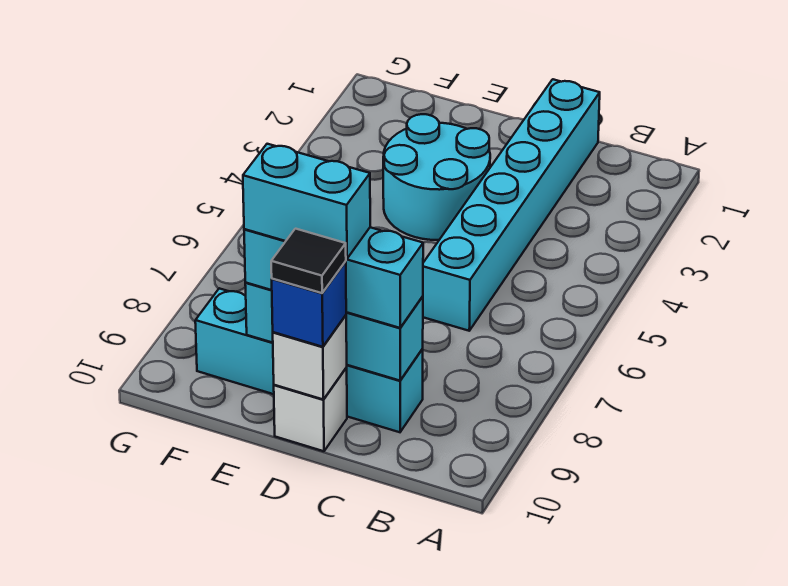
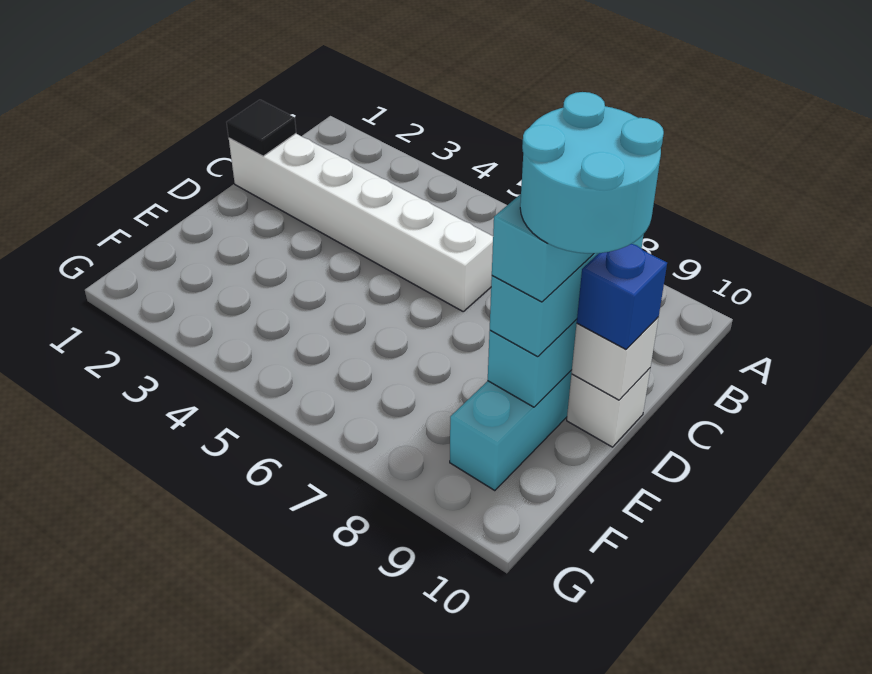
cyan 1x6 brick [423,79,600,331] -> white 1x6 brick [229,134,493,311]
cyan 2x2 round brick [383,114,490,240] -> cyan 2x2 round brick moved to [520,92,664,253]
black 1x1 tile [271,229,346,293] -> black 1x1 tile moved to [227,100,296,156]

